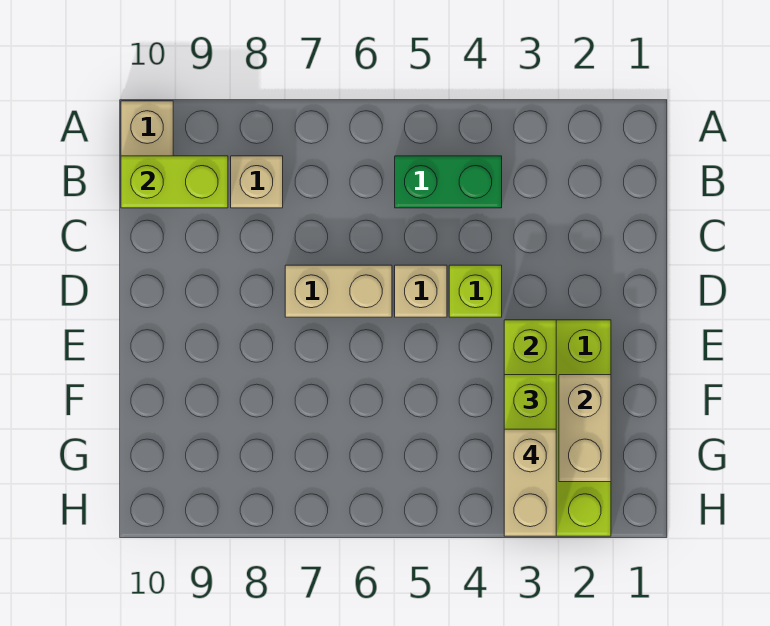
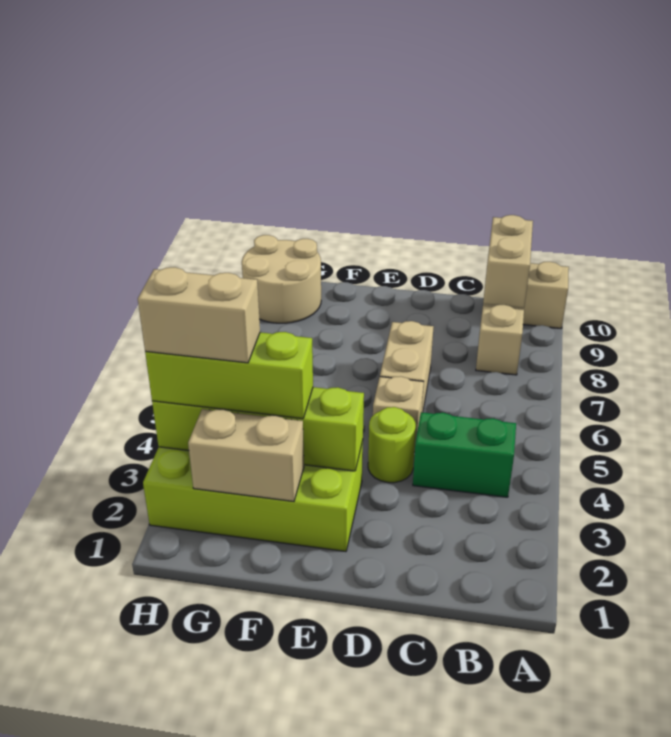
green 1x2 brick [395,156,502,208] -> green 1x2 brick turned to [413,412,516,497]
lime 1x2 brick [121,156,228,208] -> tan 1x2 brick [483,215,533,308]
lime 1x1 brick [449,265,502,317] -> lime 1x1 round brick [368,407,416,483]
none -> tan 2x2 round brick [242,235,321,323]

